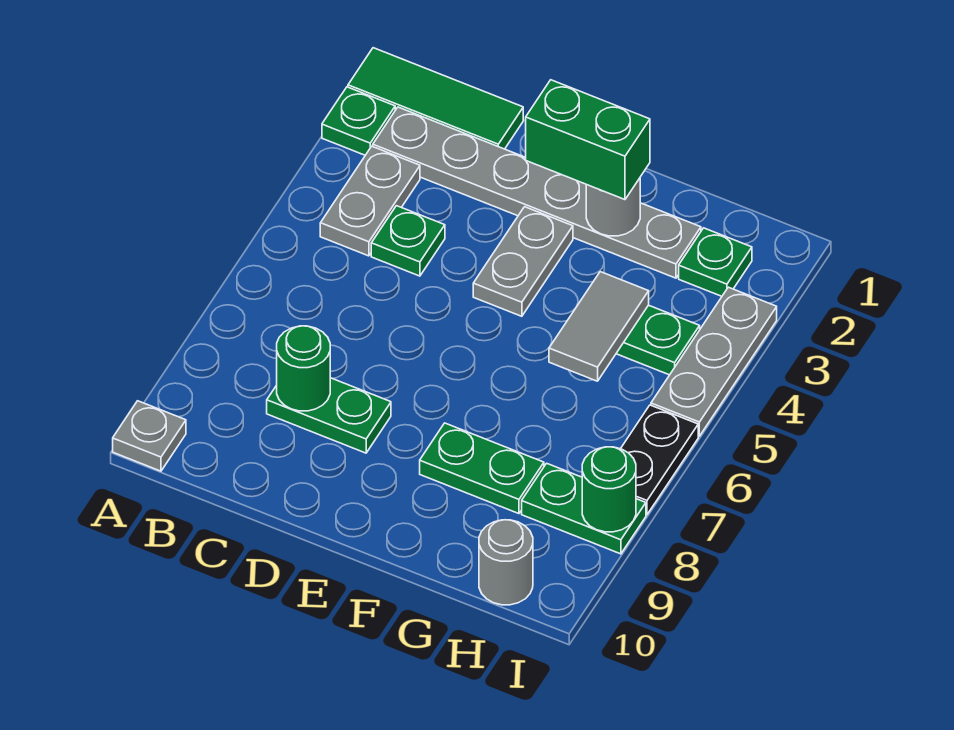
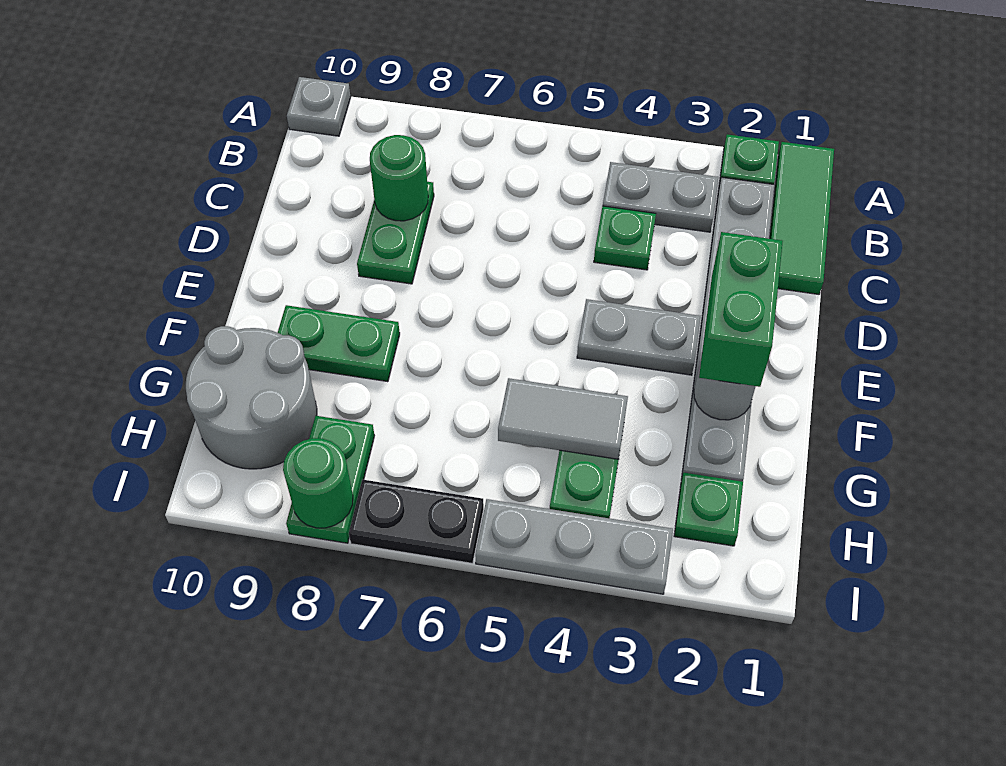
green 1x2 plate [420,423,544,514] -> green 1x2 plate turned to [278,305,400,382]
grey 1x1 round brick [479,520,533,605] -> grey 2x2 round brick [186,326,317,469]

